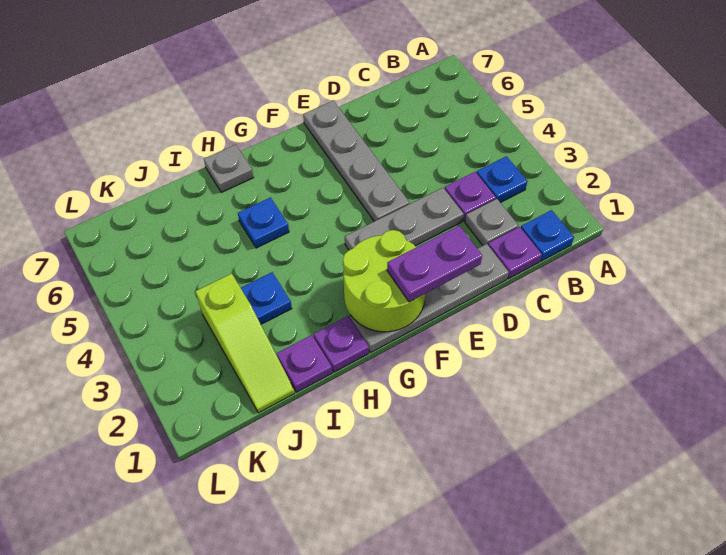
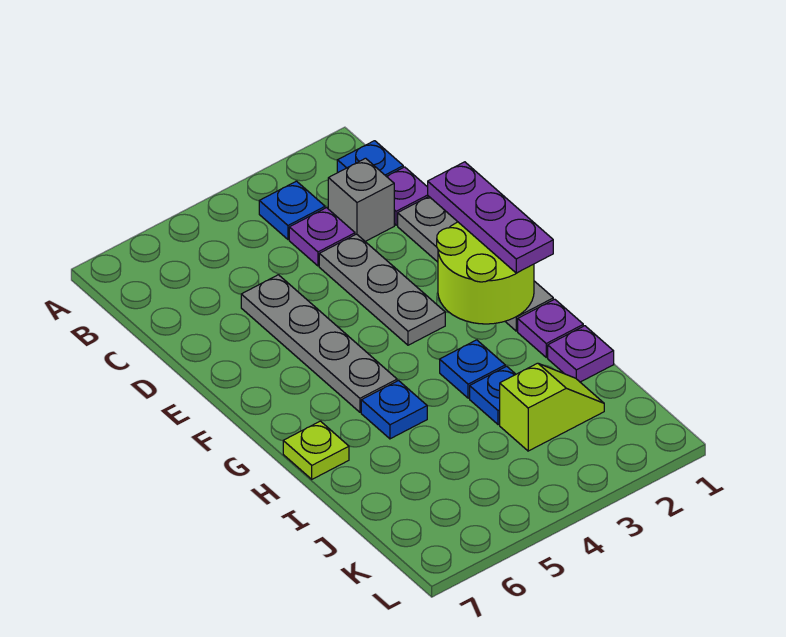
grey 1x1 plate [465,199,518,246] -> grey 1x1 brick [328,158,394,241]
purple 1x2 plate [387,226,482,302] -> purple 1x3 plate [428,162,553,273]
grey 1x4 plate [303,101,410,221] -> grey 1x4 plate turned to [241,275,397,412]
none -> blue 1x1 plate [440,340,505,398]
grey 1x1 plate [204,144,254,193] -> lime 1x1 plate [283,421,349,479]
lime 1x3 slope [195,273,295,413] -> lime 1x2 slope [500,363,604,451]

